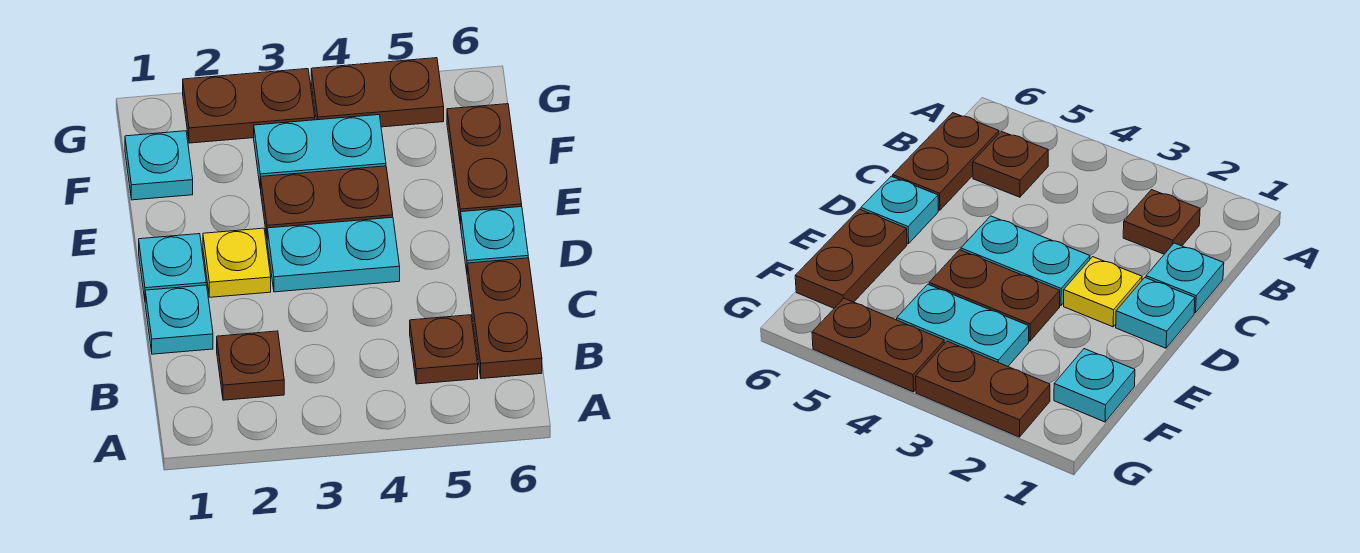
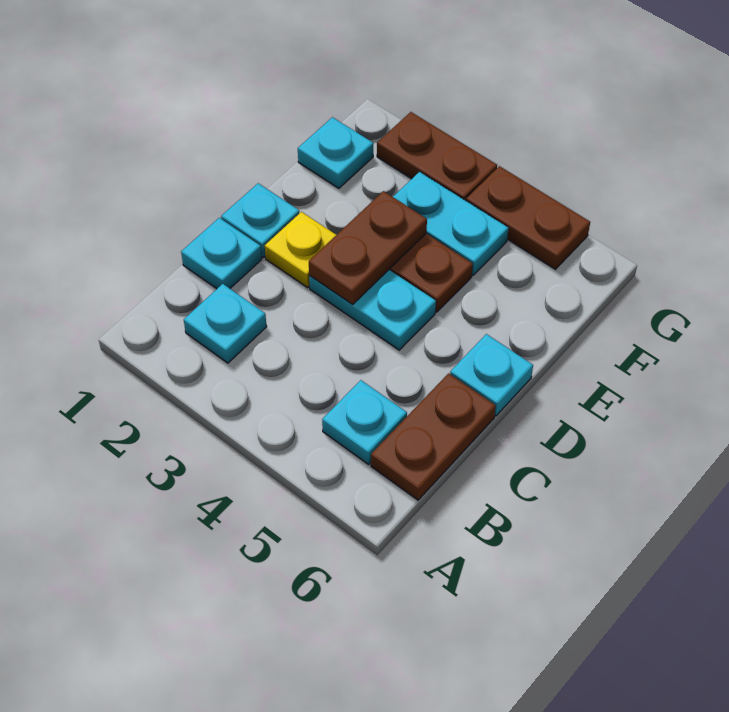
brown 1x1 plate [217,331,284,400] -> cyan 1x1 plate [184,284,267,363]
brown 1x1 plate [410,315,478,384] -> cyan 1x1 plate [322,380,407,464]
brown 1x2 plate [447,104,522,224] -> brown 1x2 plate moved to [309,191,427,305]

